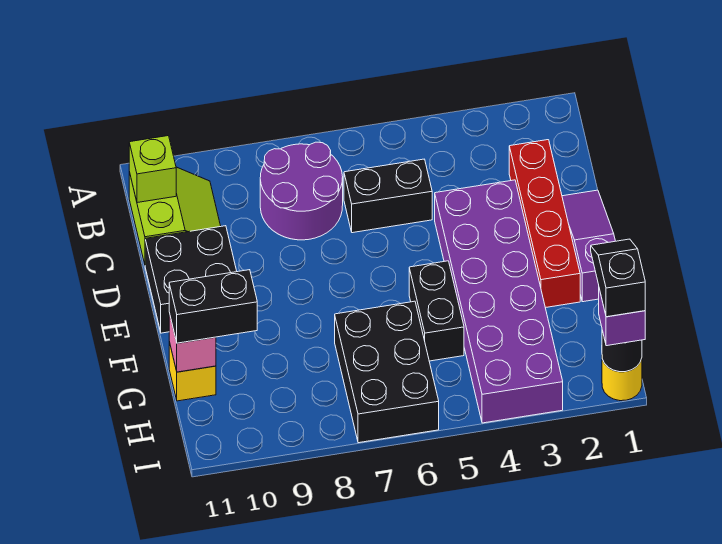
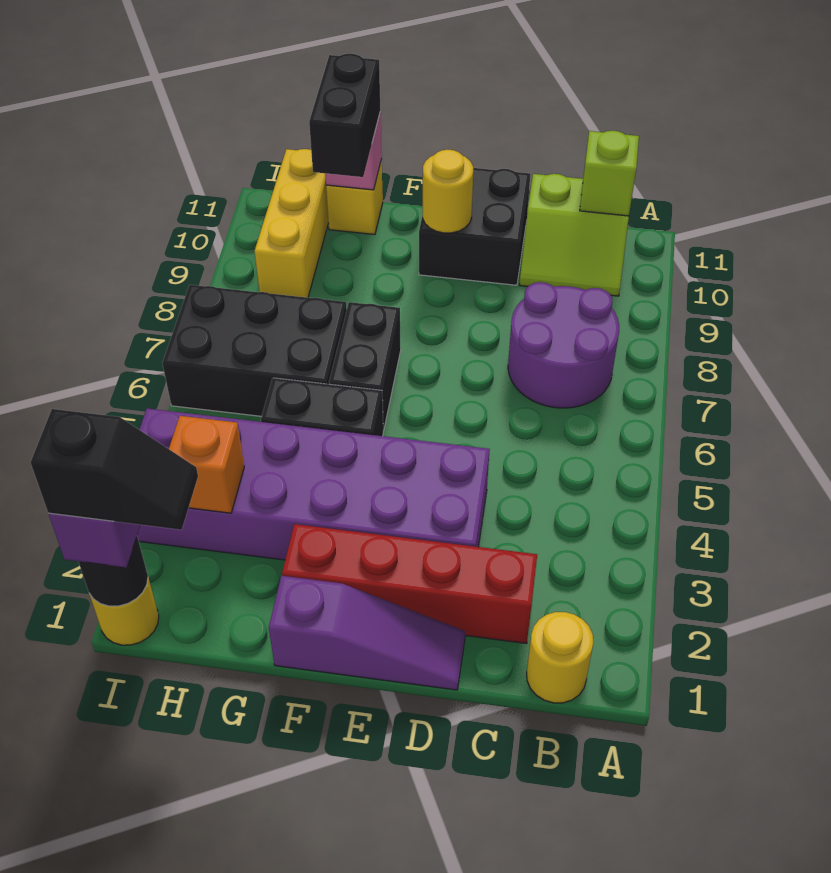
none -> yellow 1x1 round brick [527,612,594,703]
black 1x2 brick [344,159,432,233] -> black 1x2 brick moved to [329,302,401,431]
none -> yellow 1x1 round brick [423,149,473,233]
none -> orange 1x1 brick [169,416,244,513]
none -> yellow 1x3 brick [255,149,329,298]

